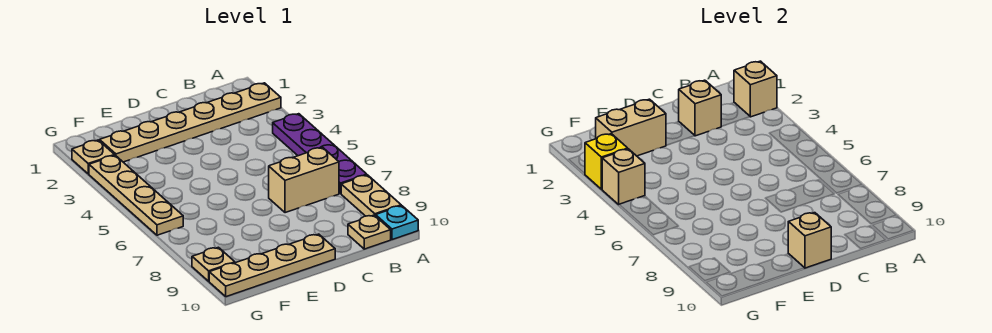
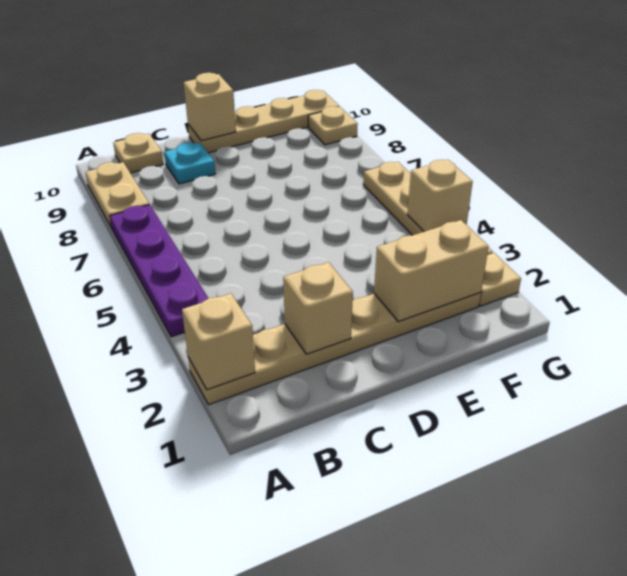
cyan 1x1 plate [376,206,418,240] -> cyan 1x1 plate moved to [164,142,215,184]
tan 1x2 brick [269,147,339,213] -> none
yellow 1x1 brick [585,134,628,189] -> none

